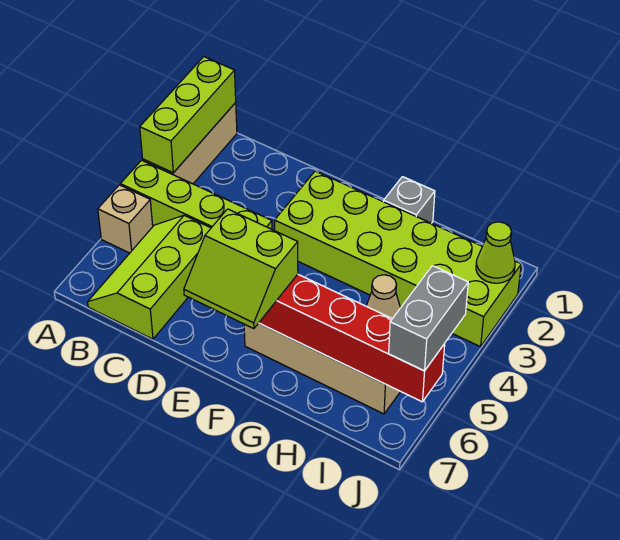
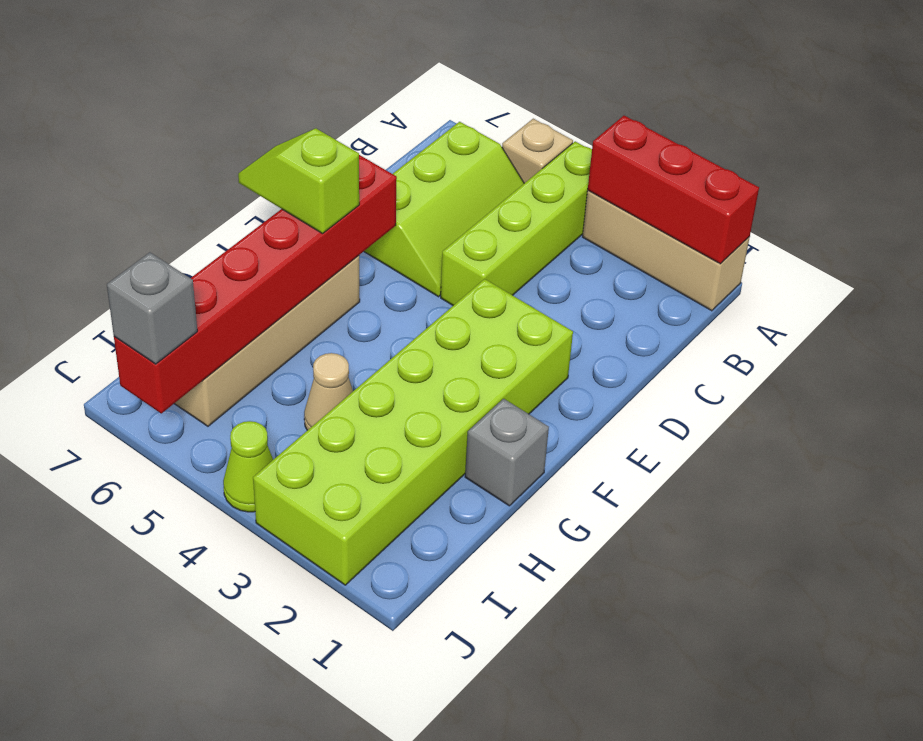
lime 1x3 brick [140,57,236,173] -> red 1x3 brick [588,116,759,264]
lime 2x3 slope [88,215,211,339] -> lime 2x3 slope turned to [364,122,524,297]
lime 2x2 slope [184,209,298,329] -> lime 1x2 slope [238,128,359,234]
lime 1x1 cone [476,222,515,283] -> lime 1x1 cone moved to [223,421,273,512]
grey 1x2 brick [389,266,468,371] -> grey 1x1 brick [107,252,197,364]

